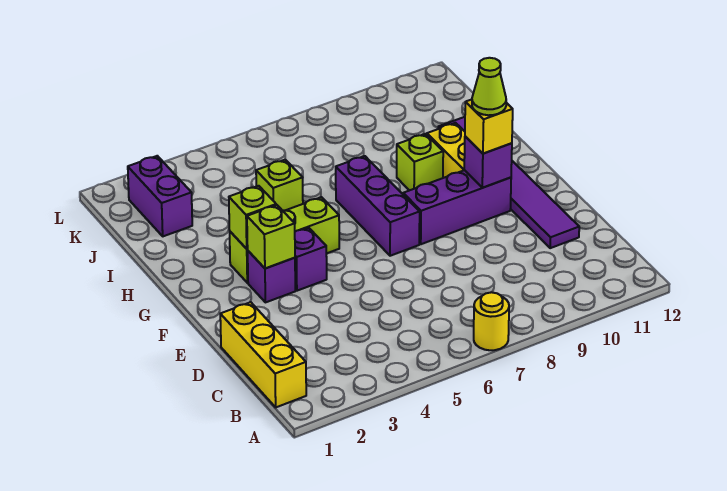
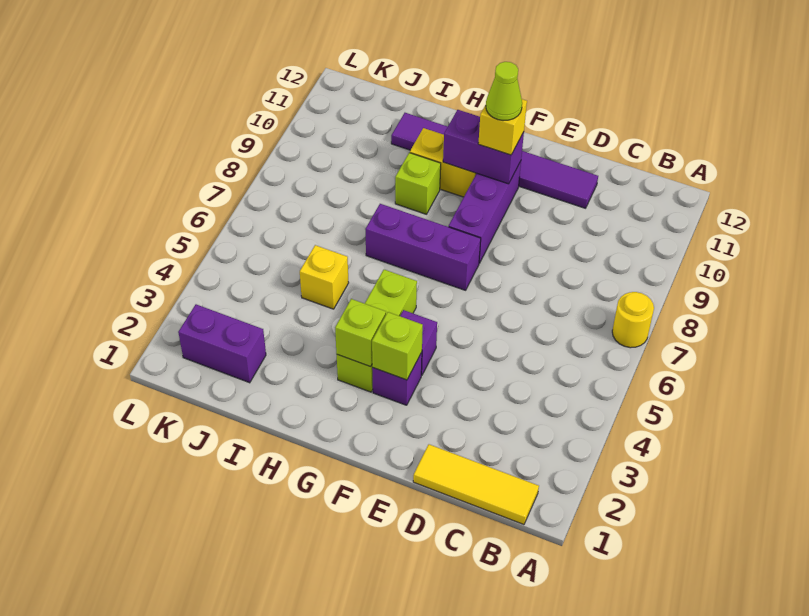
yellow 1x3 brick [220,302,306,407] -> yellow 1x3 tile [413,444,539,525]
purple 1x1 brick [464,136,512,188] -> purple 1x2 brick [443,110,524,184]
lime 1x1 brick [256,160,303,211] -> yellow 1x1 brick [300,245,349,309]

